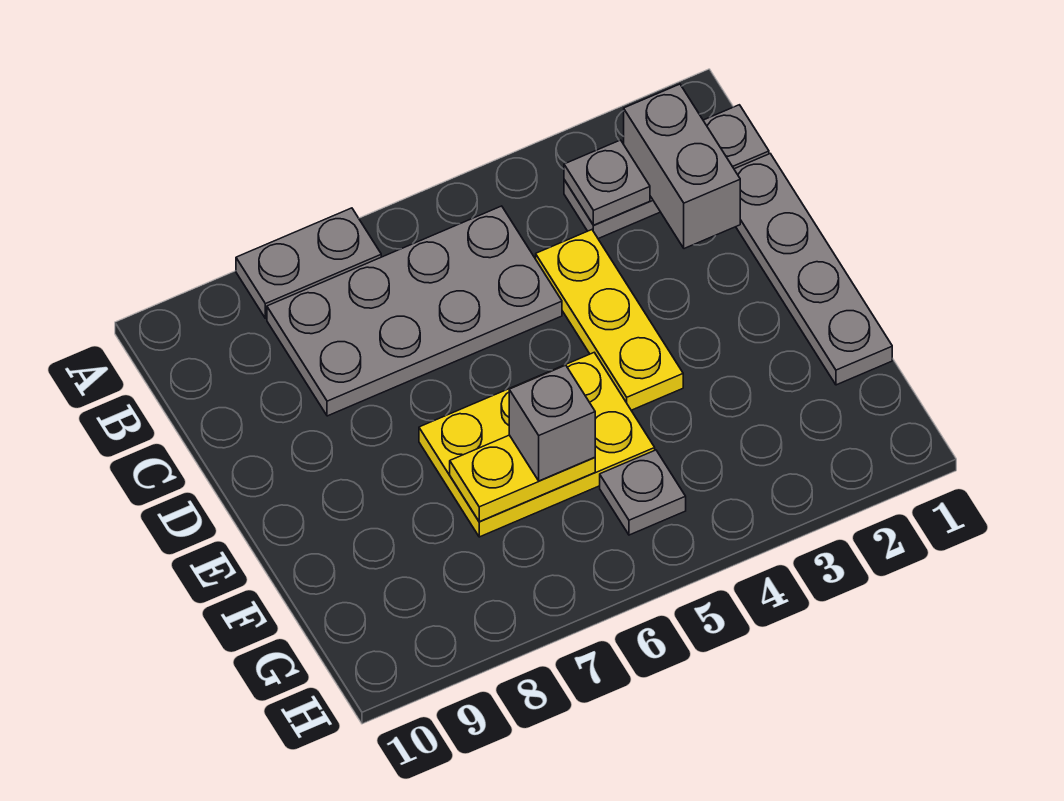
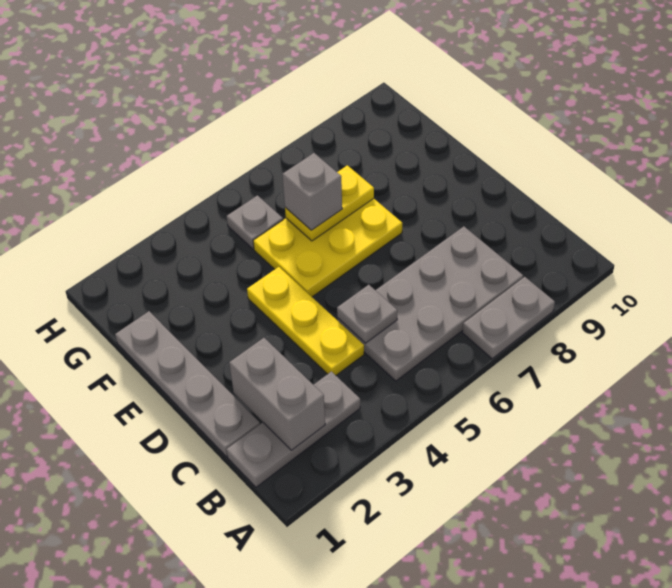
grey 1x1 plate [564,140,650,225] -> grey 1x1 plate moved to [337,285,397,343]

